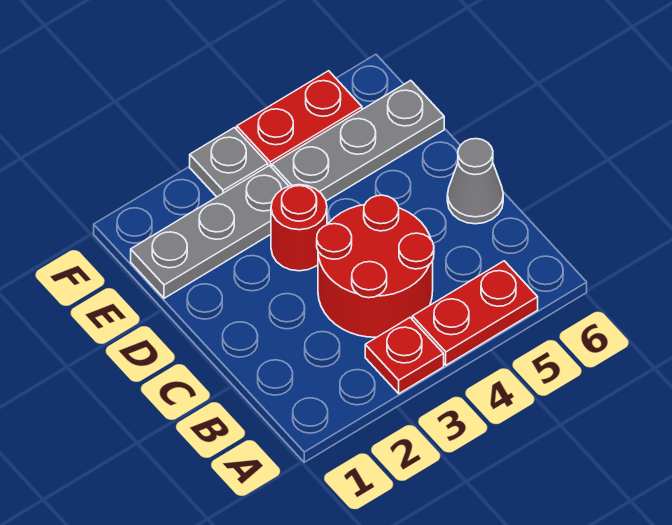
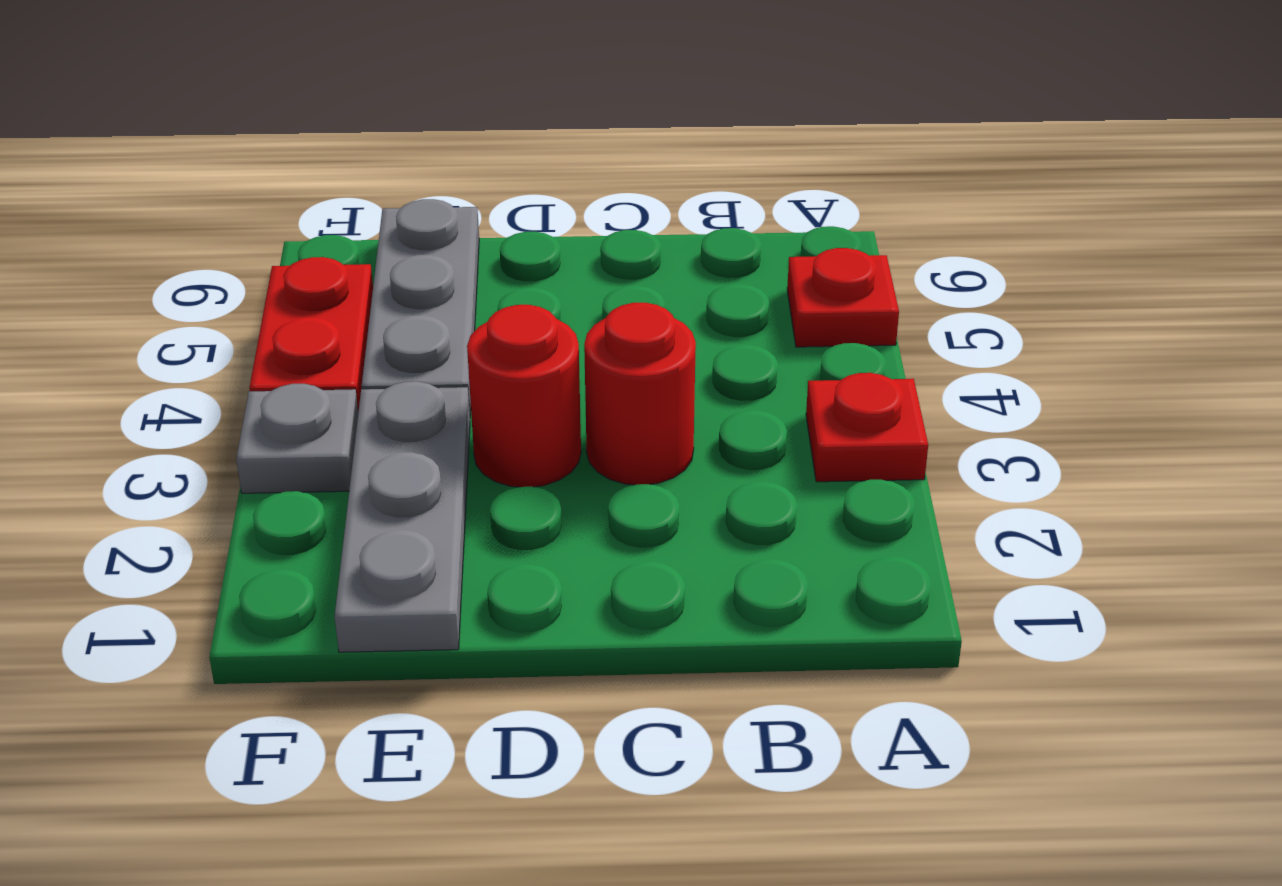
red 1x2 plate [412,261,538,365] -> red 1x1 plate [787,248,899,347]
red 2x2 round brick [317,195,434,337] -> red 1x1 round brick [584,303,696,485]
grey 1x1 cone [447,139,503,224] -> none

